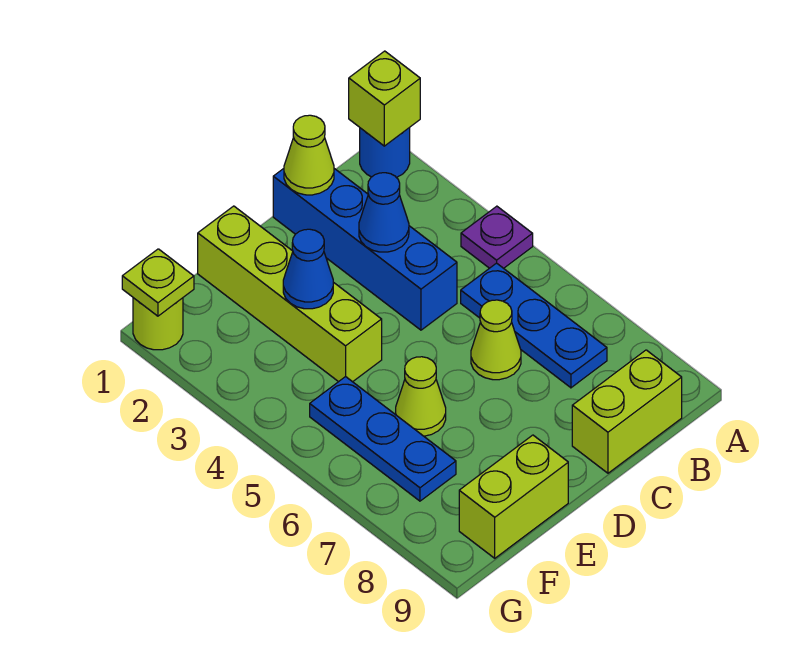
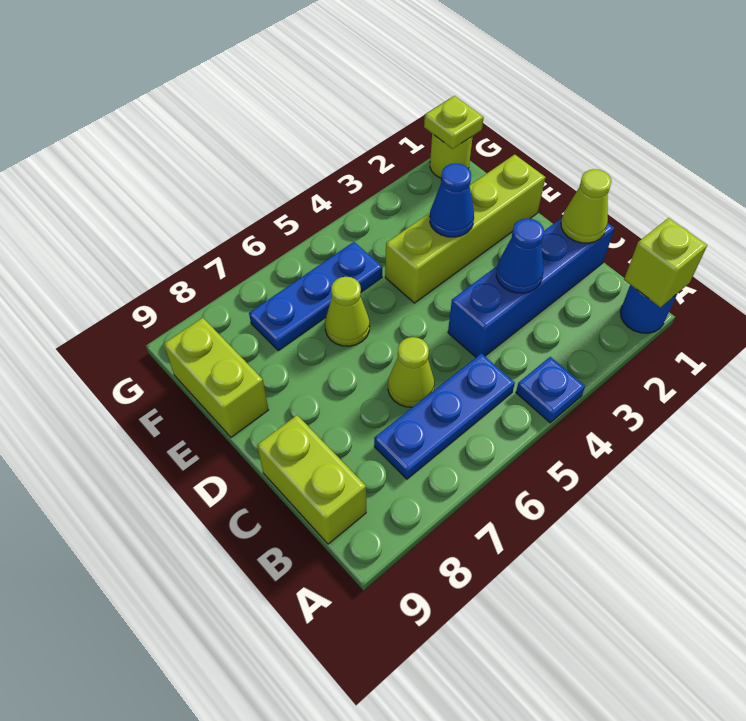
purple 1x1 plate [461,206,533,268] -> blue 1x1 plate [516,357,585,423]

